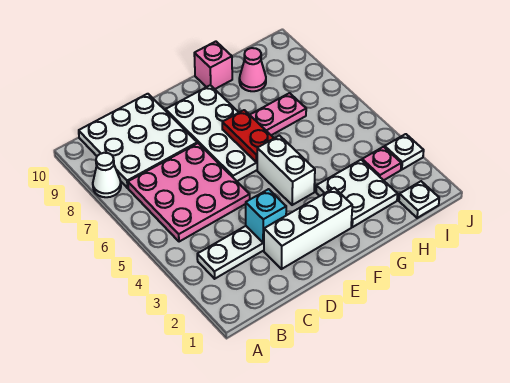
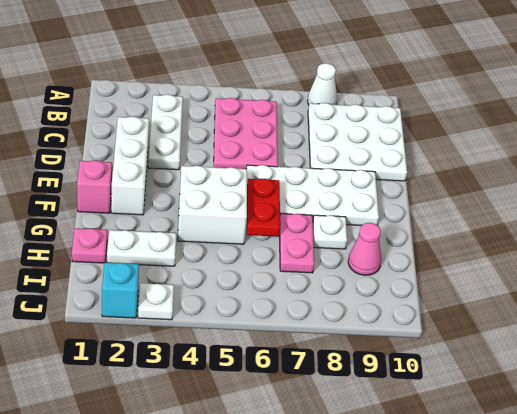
pink 3x3 plate [128,143,250,242] -> pink 2x3 plate [214,98,278,169]
cyan 1x1 brick [246,189,286,243] -> cyan 1x1 brick moved to [102,263,139,318]
white 1x2 brick [257,136,315,205] -> white 2x2 brick [178,166,247,244]
red 1x2 plate [222,110,274,163] -> red 1x2 plate turned to [247,179,280,237]
white 2x2 plate [316,160,398,227] -> white 1x2 plate [107,230,176,266]
pink 1x1 brick [194,41,232,89] -> pink 1x1 brick moved to [77,160,112,213]
white 1x1 plate [399,181,439,218] -> white 1x1 plate moved to [313,215,347,249]
pink 1x1 plate [362,147,401,180] -> pink 1x1 plate moved to [72,228,107,263]

